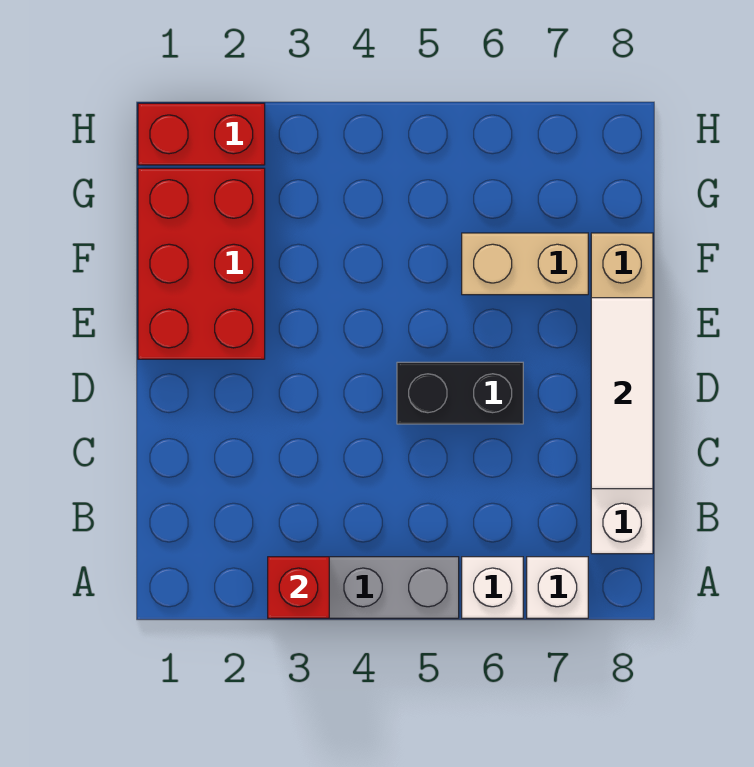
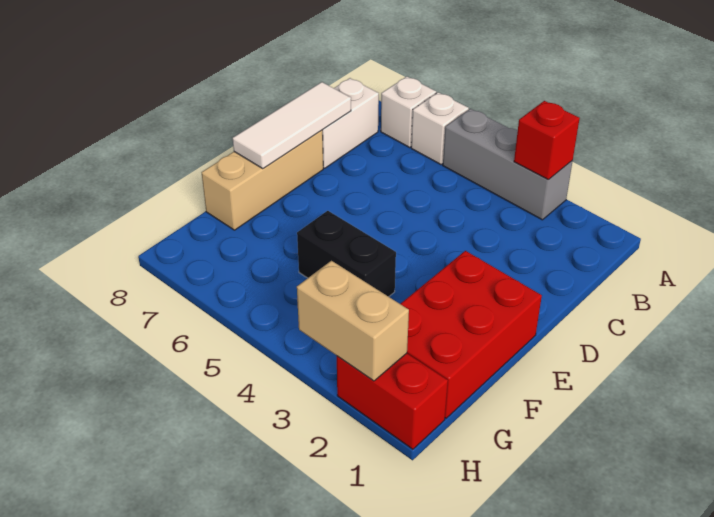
black 1x2 brick [397,362,523,424] -> black 1x2 brick moved to [297,211,396,297]
tan 1x2 brick [462,233,588,295] -> tan 1x2 brick moved to [297,261,409,381]

